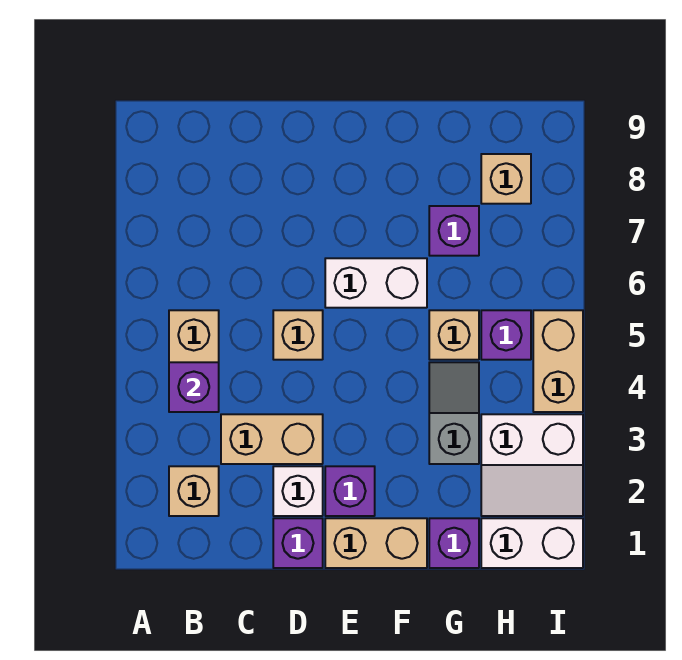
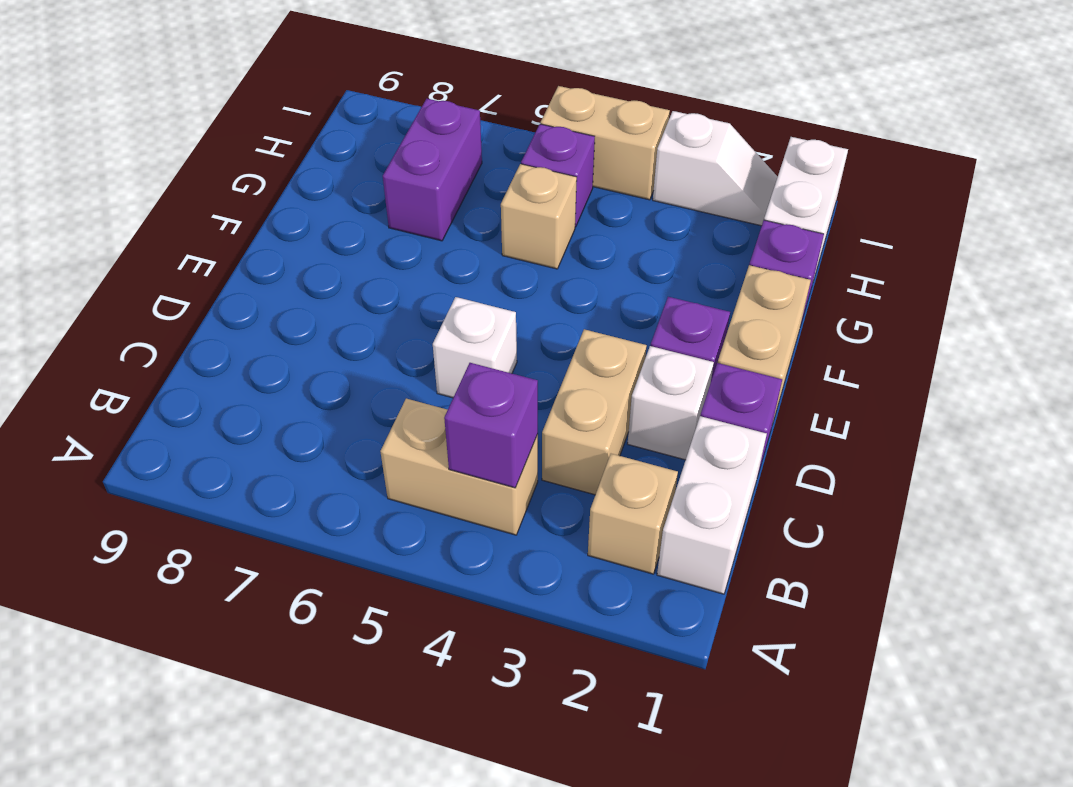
tan 1x1 brick [273,310,323,360] -> white 1x1 brick [433,297,517,398]
white 1x2 brick [325,258,427,308] -> white 1x2 brick moved to [657,416,767,594]
grey 1x2 slope [429,362,479,464] -> none
purple 1x1 brick [429,206,479,256] -> purple 1x2 brick [383,99,482,241]
white 2x2 slope [481,414,583,516] -> white 1x2 slope [653,111,778,226]
tan 1x1 brick [481,154,531,204] -> none

